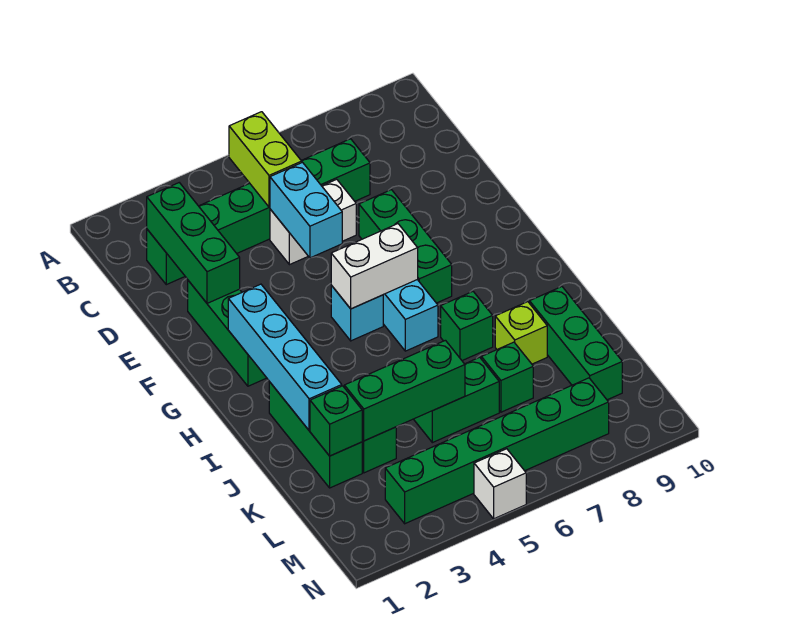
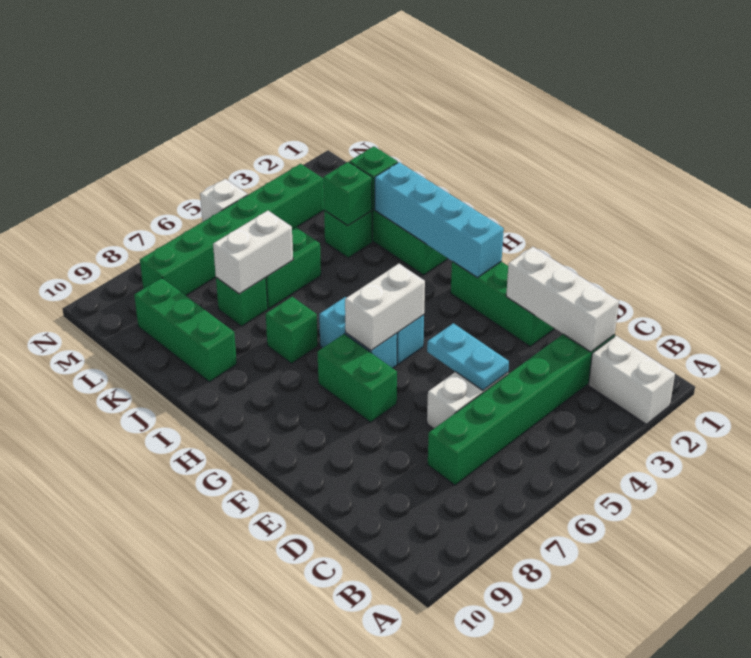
none -> white 1x2 brick [589,336,675,424]
lime 1x2 brick [229,112,302,207] -> none
green 1x3 brick [147,183,240,303] -> white 1x3 brick [506,247,619,352]
cyan 1x2 brick [270,163,342,258] -> cyan 1x2 plate [427,323,509,390]
green 1x3 brick [359,190,452,303] -> green 1x2 brick [318,334,397,422]
lime 1x1 brick [495,302,547,364] -> none
green 1x3 brick [344,340,465,441] -> green 1x1 brick [323,162,372,226]
none -> white 1x2 brick [213,211,293,294]

